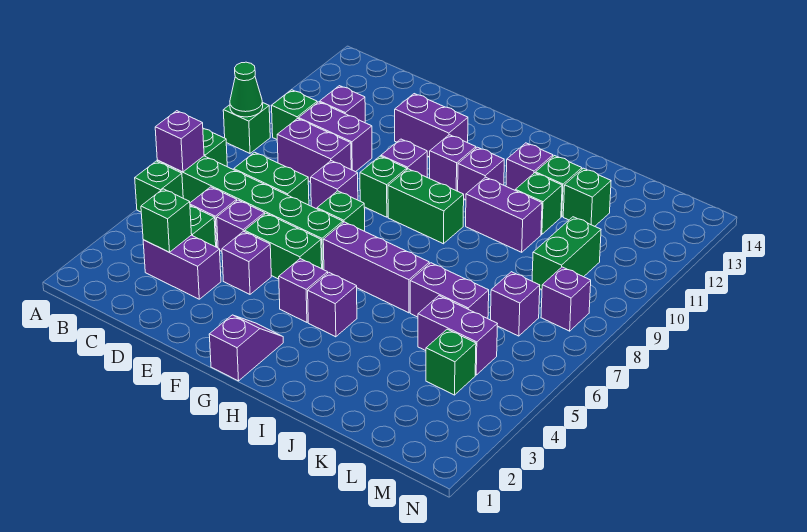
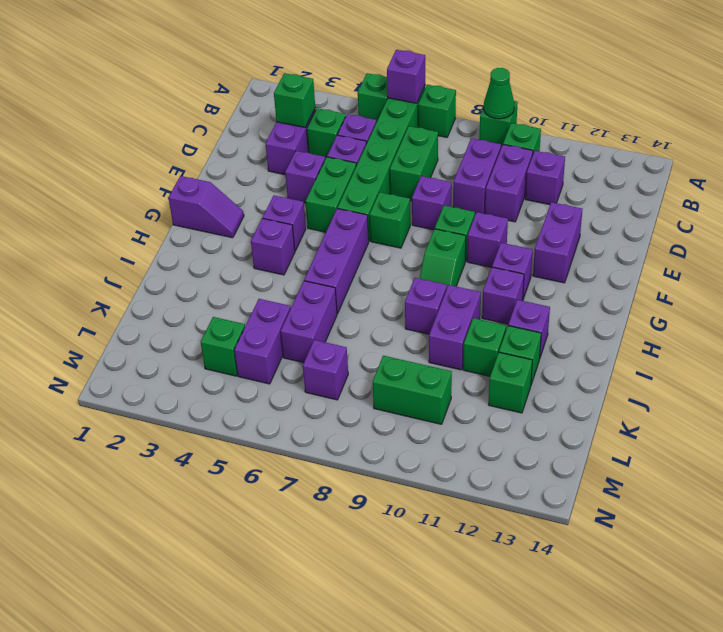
green 1x2 brick [388,169,464,244] -> green 1x2 slope [420,229,466,287]
purple 1x1 brick [541,267,591,331] -> purple 1x1 brick moved to [405,278,447,334]

